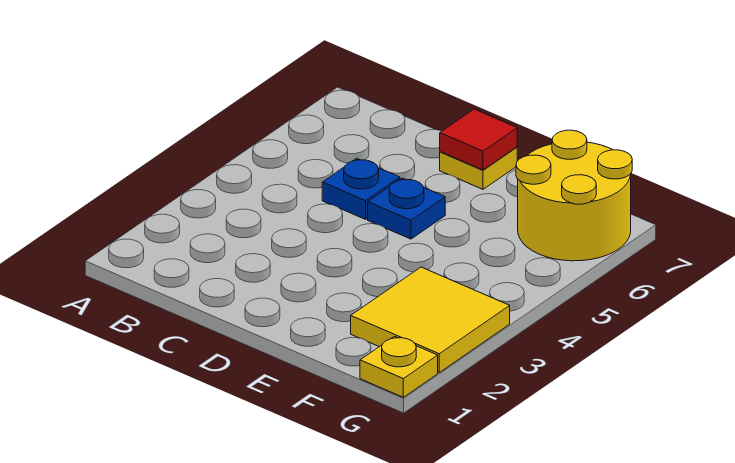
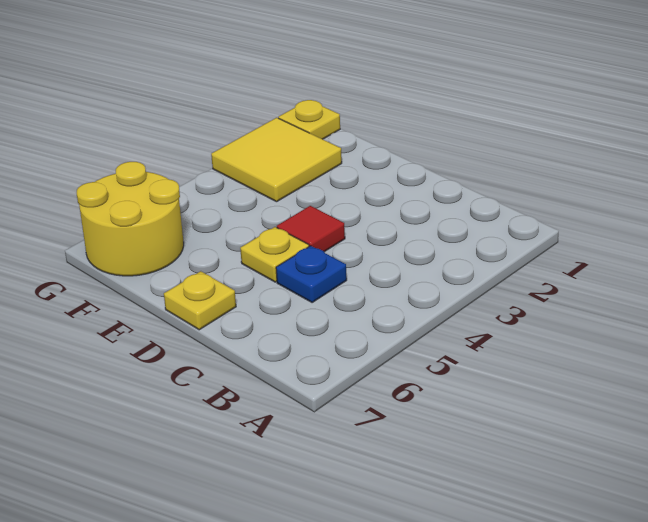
blue 1x1 plate [368,178,445,239] -> yellow 1x1 plate [240,227,309,282]
red 1x1 tile [440,109,517,170] -> red 1x1 tile moved to [277,206,345,252]

